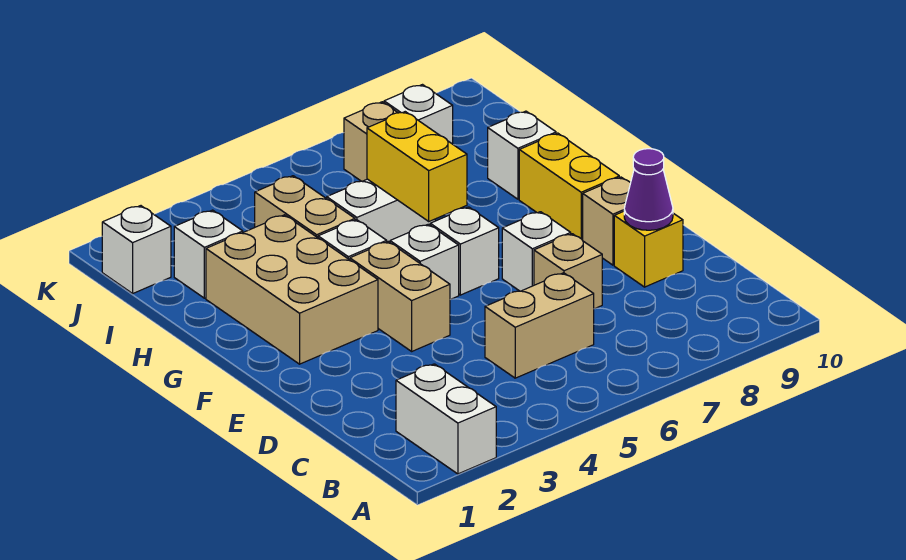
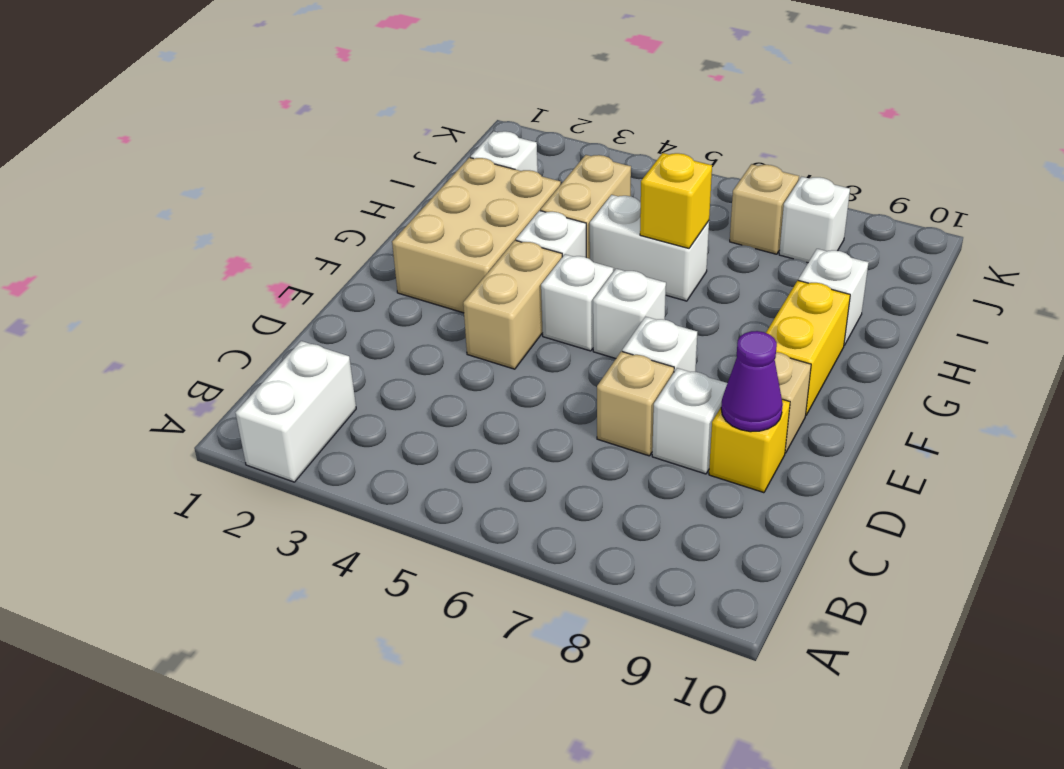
tan 1x2 brick [485,273,594,378] -> none
yellow 1x2 brick [367,112,467,221] -> yellow 1x1 brick [640,153,712,248]
white 1x1 brick [102,206,171,293] -> white 1x1 brick moved to [652,368,727,474]

